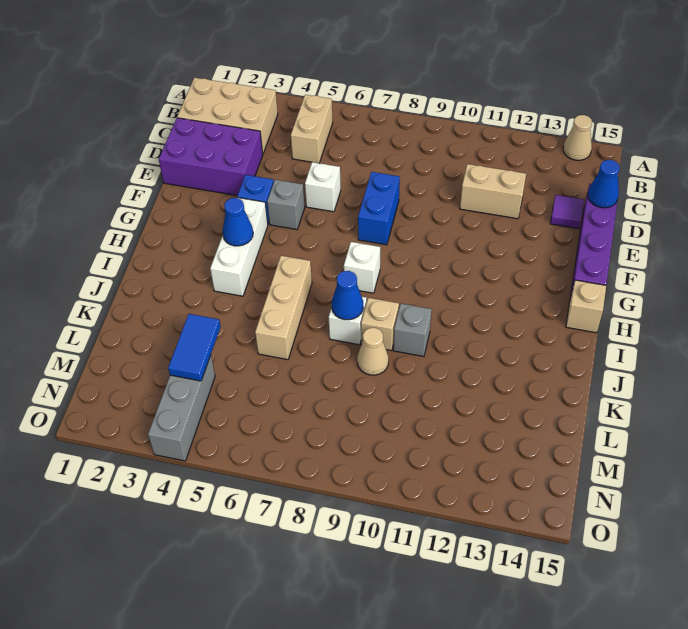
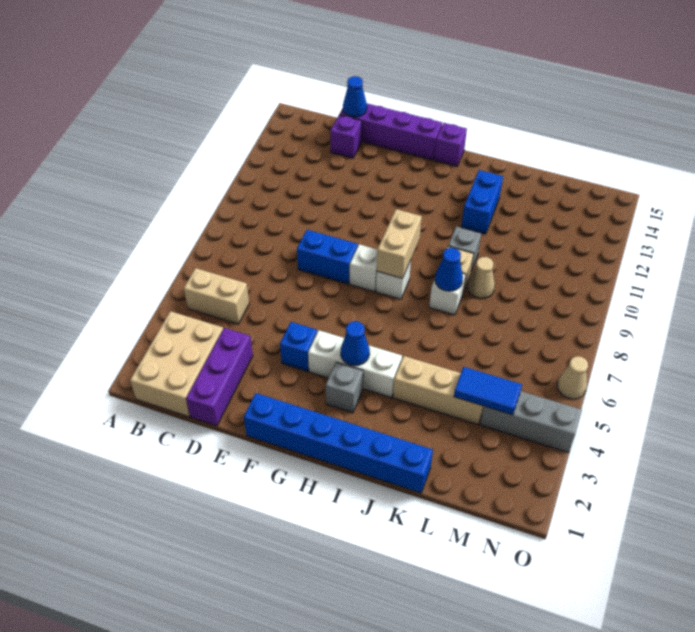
tan 1x1 cone [563,115,592,160] -> tan 1x1 cone moved to [557,356,588,399]
purple 2x3 brick [159,118,263,195] -> purple 1x3 brick [186,328,253,426]
tan 1x2 brick [460,164,526,219] -> tan 1x2 brick moved to [377,209,422,279]
purple 1x1 tile [550,195,584,229] -> purple 1x1 brick [330,115,362,158]
white 1x1 brick [305,162,341,212] -> white 1x1 brick moved to [350,244,377,292]
none -> blue 1x6 brick [244,393,433,493]
grey 1x1 brick [267,180,305,229] -> grey 1x1 brick moved to [326,362,363,413]
tan 1x1 brick [566,280,606,333] -> purple 1x1 brick [434,123,467,166]
tan 1x3 brick [255,256,312,360] -> tan 1x3 brick moved to [393,356,484,424]
none -> blue 1x2 brick [461,170,503,234]

